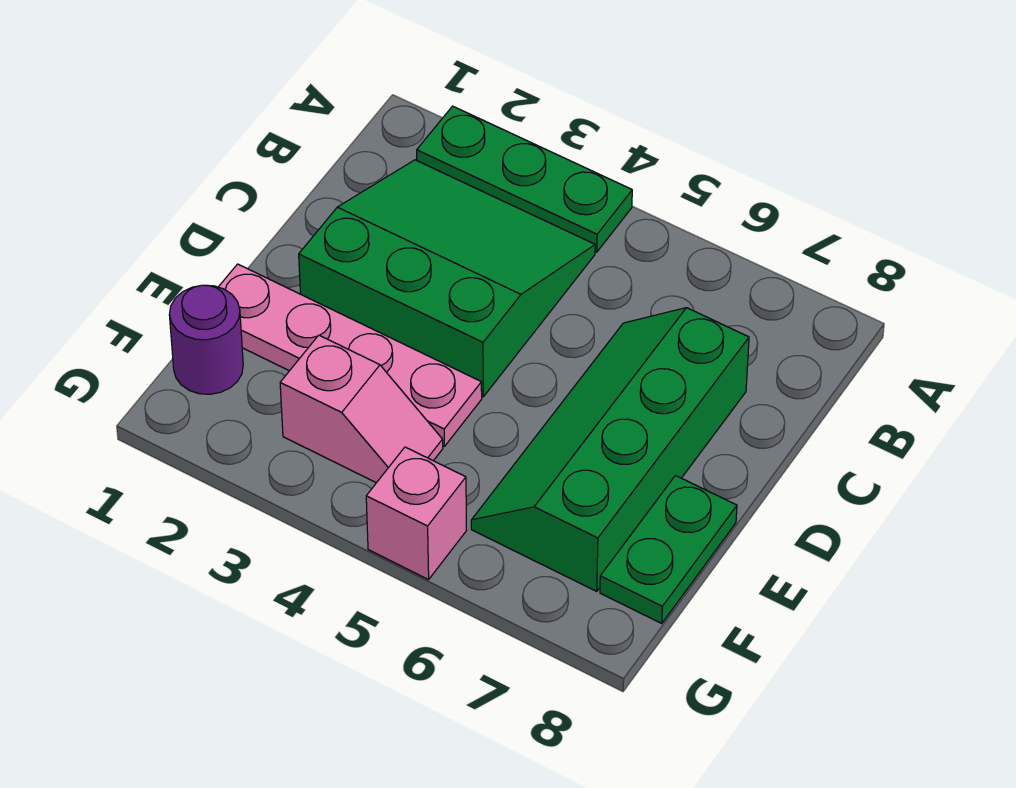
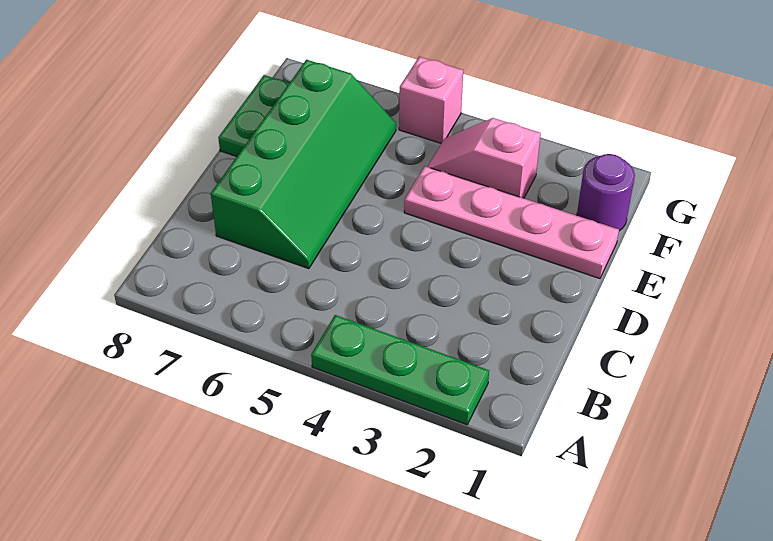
green 3x3 slope [299,160,595,397] -> none

